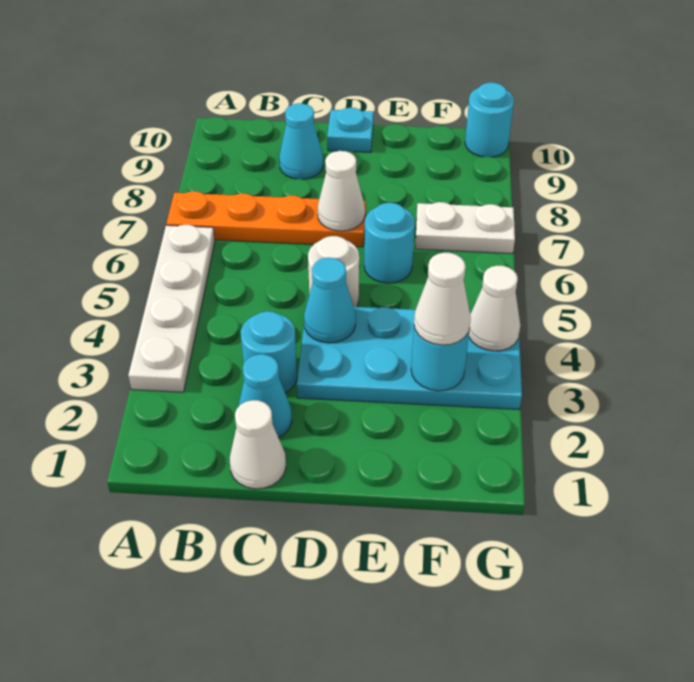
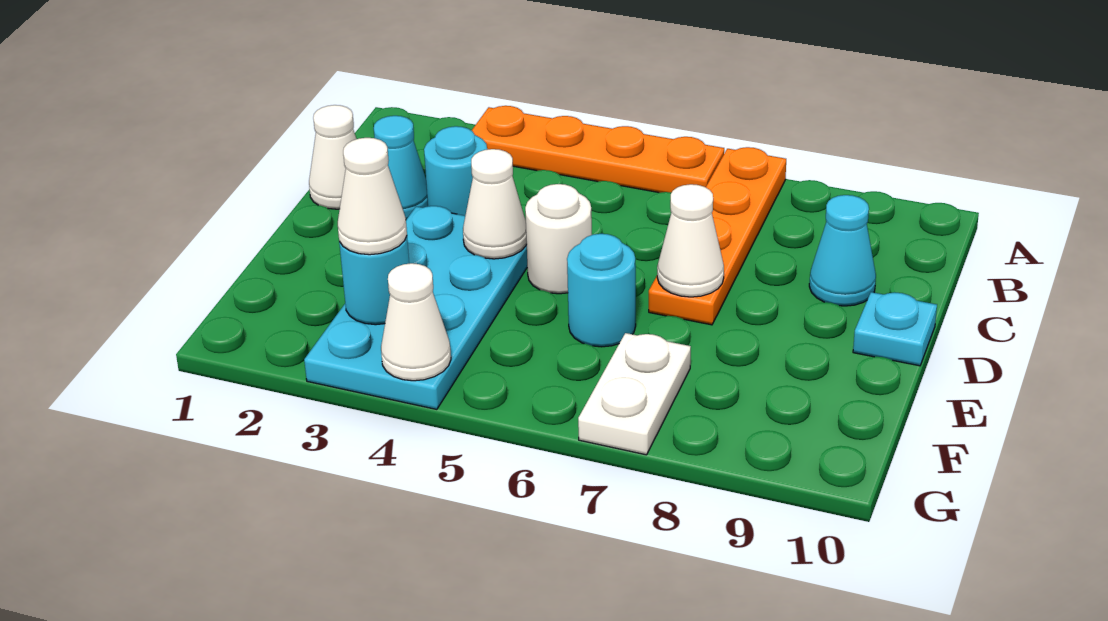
white 1x4 plate [128,225,215,392] -> orange 1x4 plate [472,106,724,193]
cyan 1x1 cone [304,258,356,343] -> white 1x1 cone [463,149,527,259]
cyan 1x1 round brick [465,83,514,157] -> none

